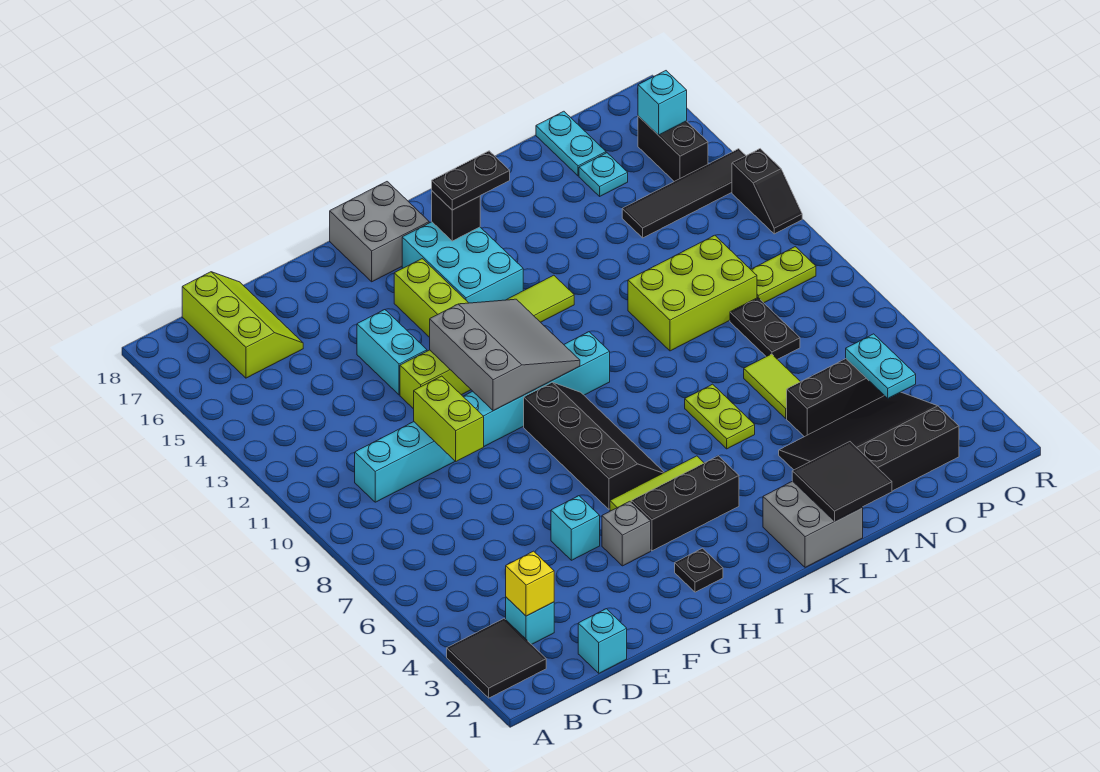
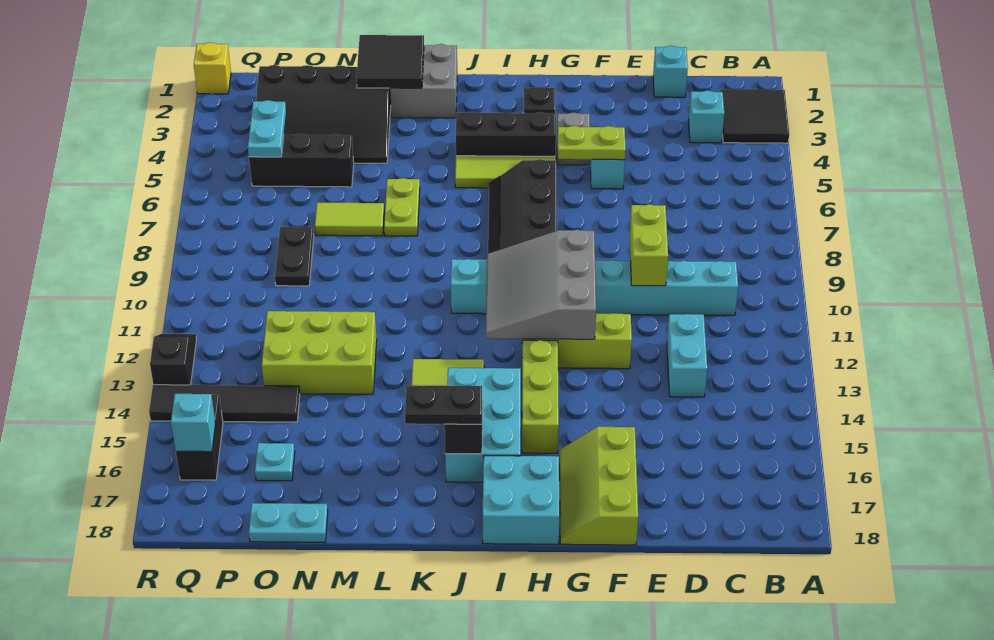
yellow 1x1 brick [505,551,554,616] -> yellow 1x1 brick moved to [194,43,231,94]
lime 2x3 slope [182,272,303,378] -> lime 2x3 slope moved to [560,427,638,545]
cyan 1x2 brick [357,310,427,395] -> cyan 1x2 brick moved to [667,314,707,397]
grey 2x2 brick [330,182,429,282] -> cyan 2x2 brick [483,456,559,544]
lime 2x3 brick [628,235,757,351] -> lime 2x3 brick moved to [262,311,377,394]
lime 1x2 tile [744,354,800,418] -> lime 1x2 tile turned to [315,203,384,236]
cyan 1x2 plate [536,111,606,176] -> cyan 1x2 plate turned to [249,503,328,542]
lime 1x2 plate [751,247,816,303] -> lime 1x2 plate moved to [558,126,626,160]

